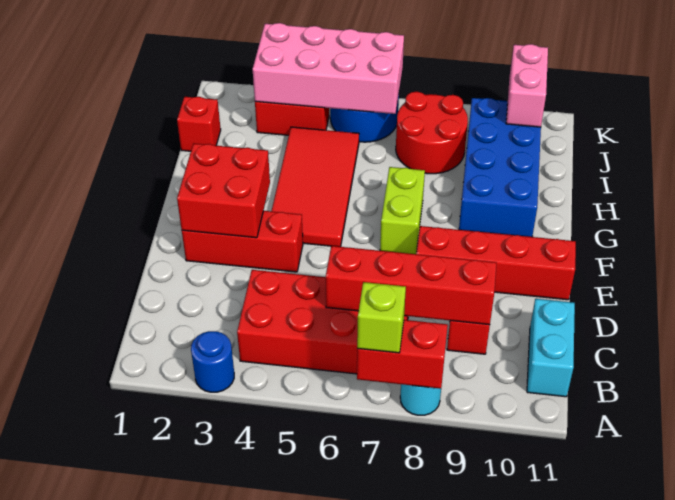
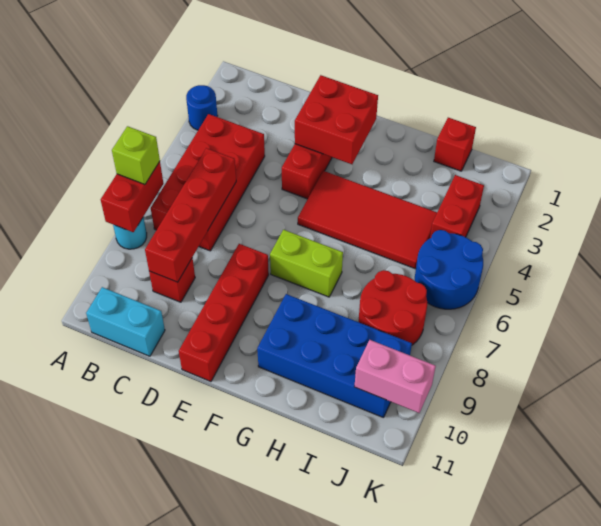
pink 2x4 brick [253,23,404,114] -> none

